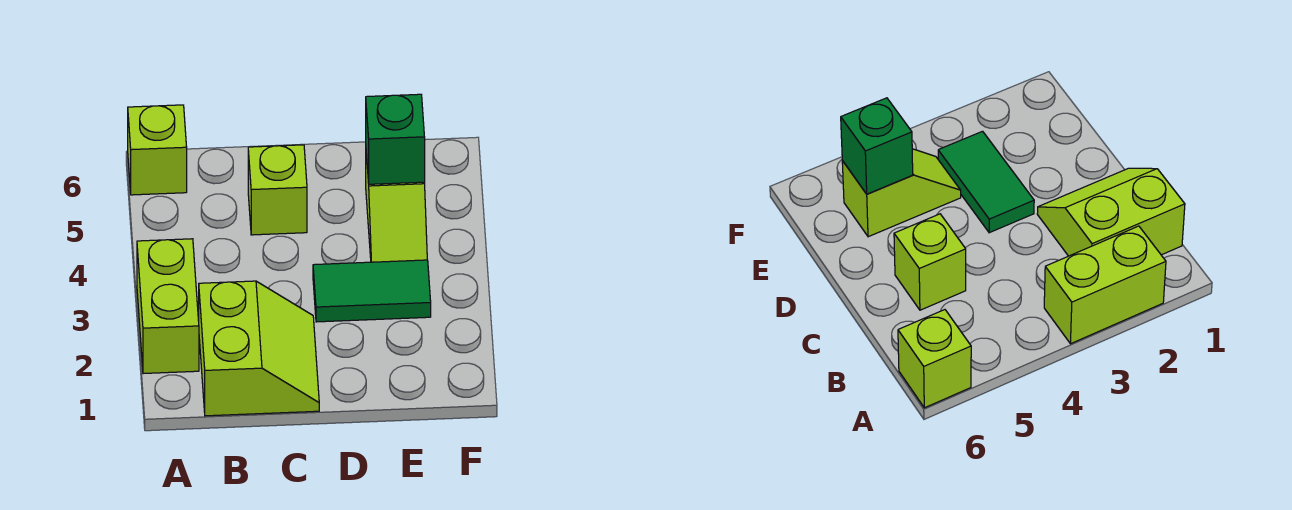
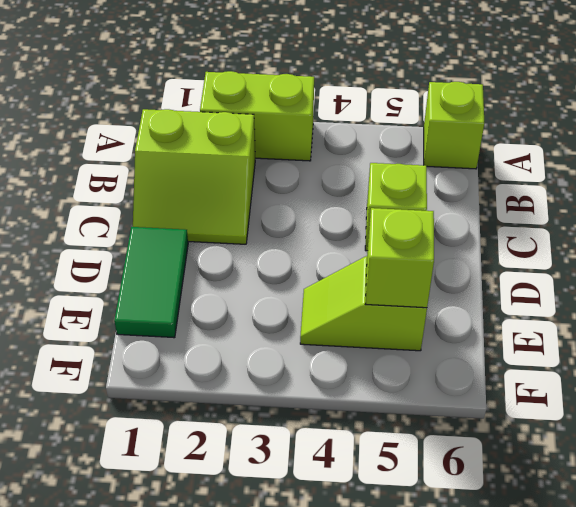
green 1x2 tile [313,260,431,322] -> green 1x2 tile moved to [114,227,188,338]
green 1x1 brick [366,94,425,184] -> lime 1x1 brick [366,208,434,308]

